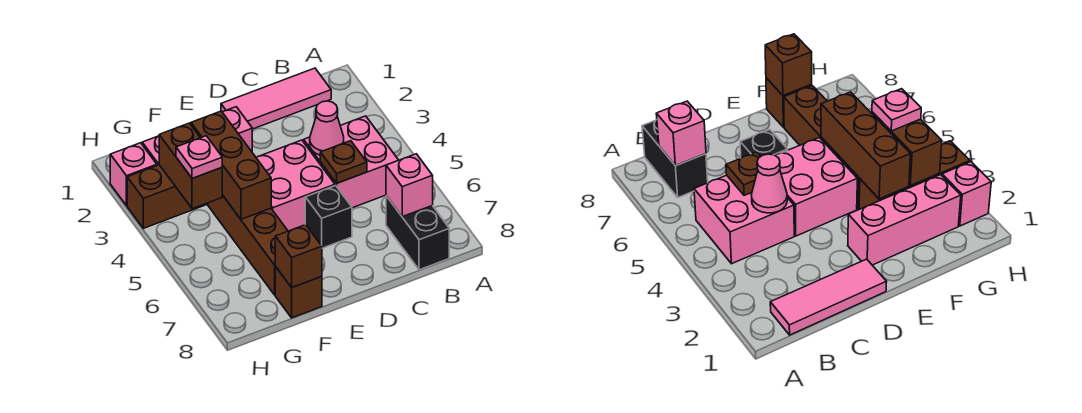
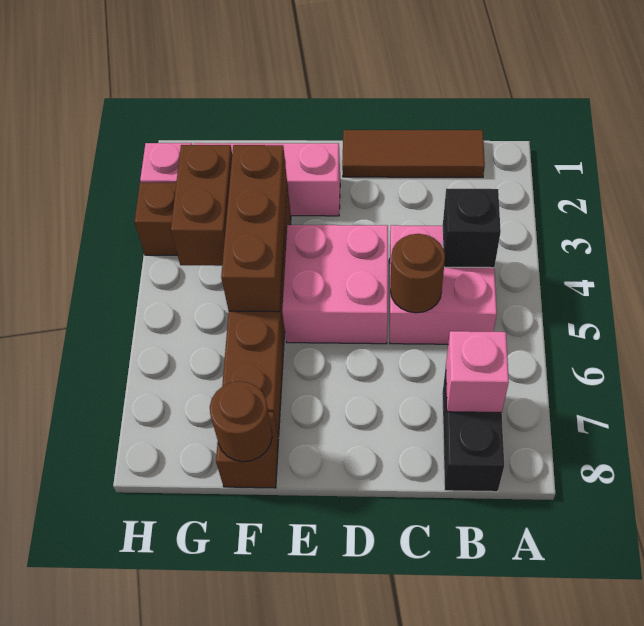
pink 1x3 tile [221,68,331,129] -> brown 1x3 tile [342,130,485,177]
pink 1x1 cone [310,101,344,155] -> none
brown 1x1 plate [320,141,367,183] -> brown 1x1 round brick [390,234,445,313]
black 1x1 brick [305,186,352,248] -> black 1x1 brick moved to [443,189,501,268]
brown 1x1 brick [275,225,322,288] -> brown 1x1 round brick [210,381,272,462]
pink 1x1 plate [176,136,222,178] -> none

